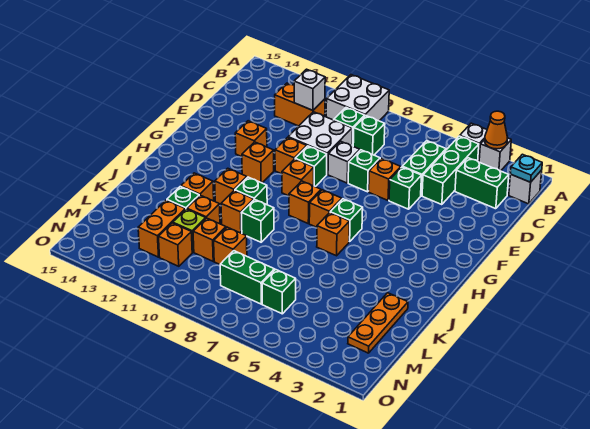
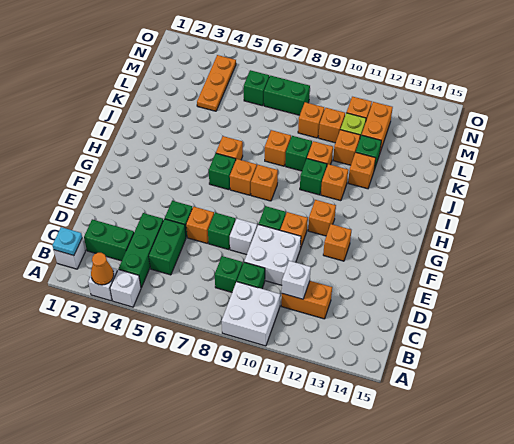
orange 1x1 brick [282,159,314,196] -> orange 1x1 brick moved to [265,130,291,166]
orange 1x3 plate [348,293,408,353] -> orange 1x3 plate moved to [197,55,236,111]

